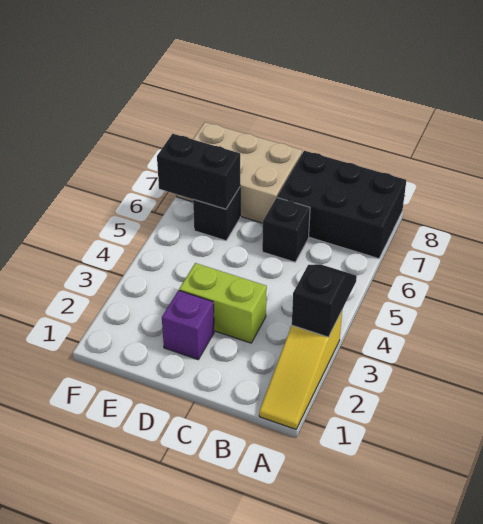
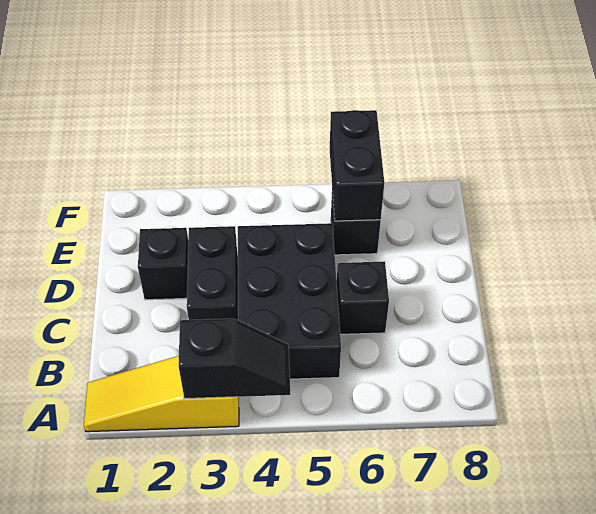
black 2x3 brick [277,151,406,259] -> black 2x3 brick moved to [238,223,341,379]
lime 1x2 brick [179,263,267,343] -> black 1x2 brick [187,226,238,320]
purple 1x1 brick [162,290,214,360] -> black 1x1 brick [138,228,188,300]
tan 2x3 brick [177,122,302,223] -> none

